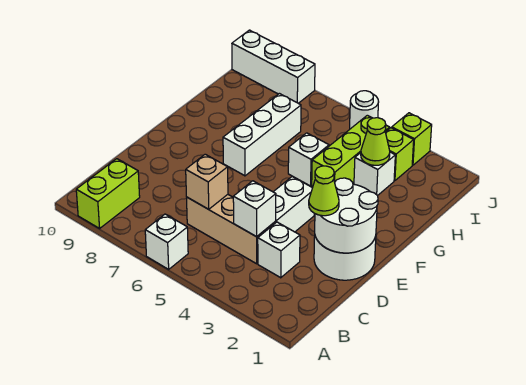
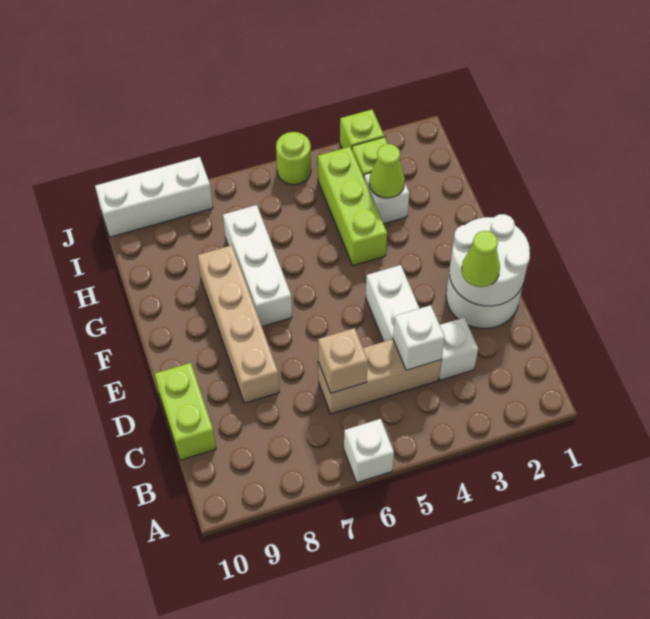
lime 1x2 brick [76,159,140,228] -> lime 1x2 brick moved to [155,363,216,460]
none -> tan 1x4 brick [198,245,279,403]
white 1x1 brick [288,133,329,186] -> none
white 1x1 round brick [350,91,379,129] -> lime 1x1 round brick [276,132,311,185]

